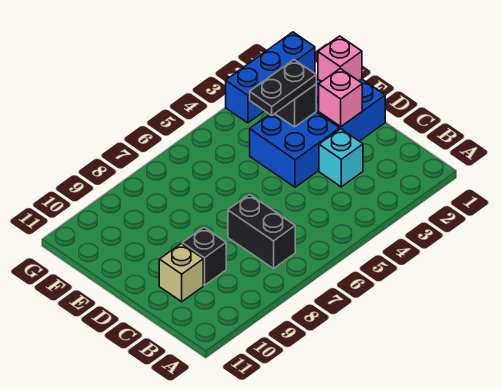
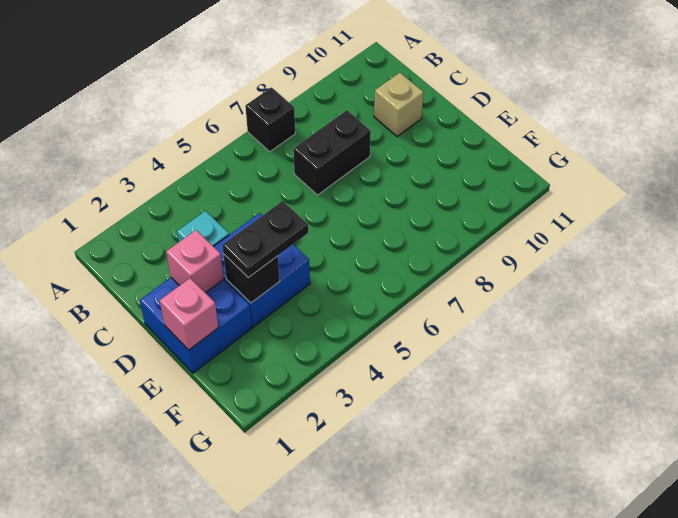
black 1x2 brick [228,194,295,269] -> black 1x2 brick turned to [293,110,371,195]
black 1x1 brick [182,227,226,285] -> black 1x1 brick moved to [245,87,295,152]
blue 1x3 brick [226,32,315,123] -> none

